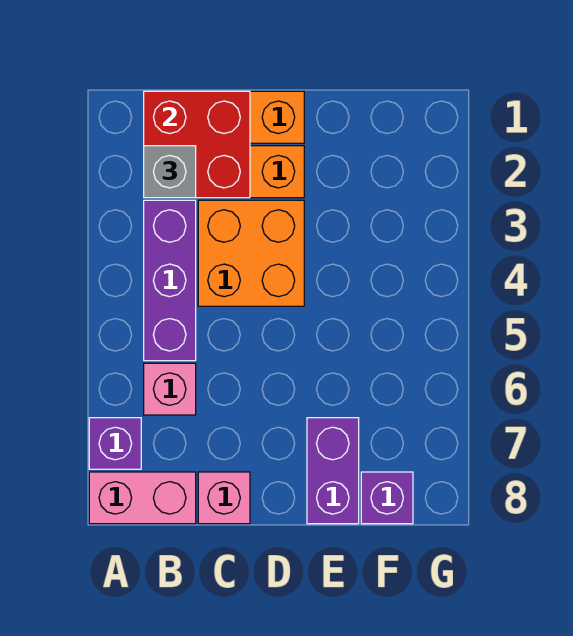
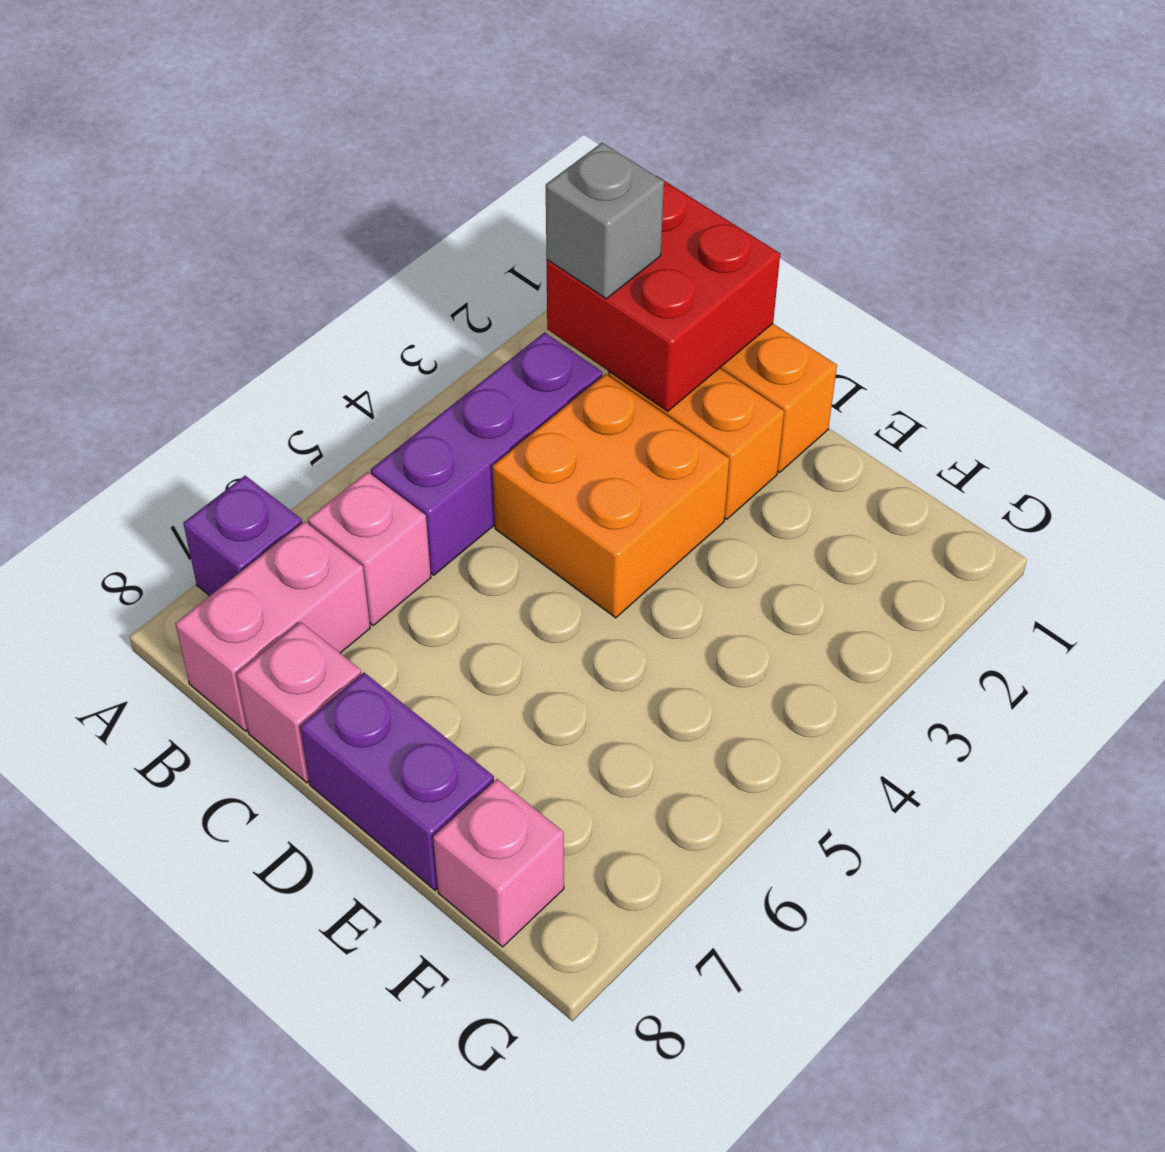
pink 1x2 brick [89,472,196,524] -> pink 1x2 brick turned to [175,521,370,731]
purple 1x2 brick [307,418,359,524] -> purple 1x2 brick turned to [300,673,494,890]
purple 1x1 brick [361,472,413,524] -> pink 1x1 brick [433,779,564,947]

